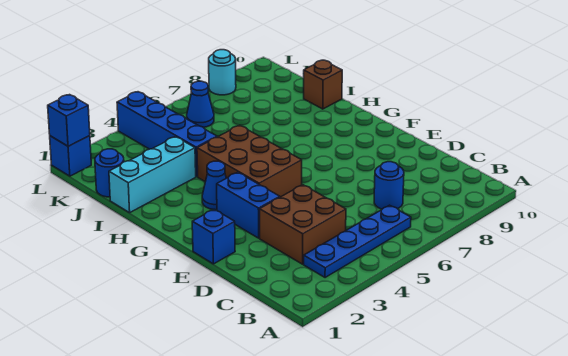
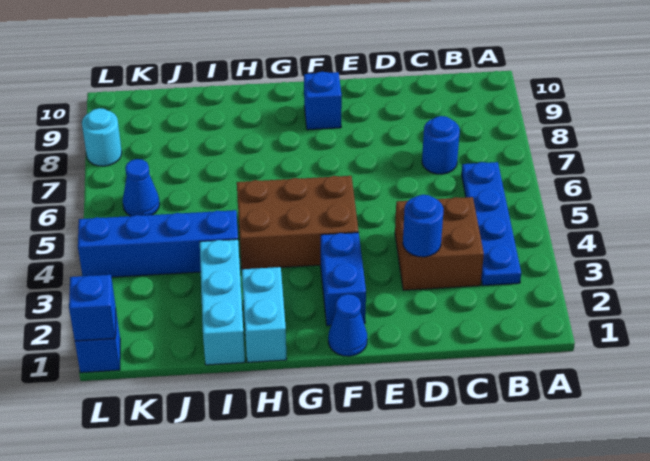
blue 1x1 brick [192,209,235,264] -> blue 1x1 brick moved to [304,72,342,130]
blue 1x2 brick [217,172,280,238] -> blue 1x2 brick turned to [321,233,366,326]
blue 1x1 cone [202,161,226,210] -> blue 1x1 cone moved to [328,294,367,356]
none -> cyan 1x2 brick [242,267,287,362]
brown 1x1 brick [304,60,342,109] -> none
blue 1x1 round brick [95,149,124,197] -> blue 1x1 round brick moved to [403,195,444,257]

